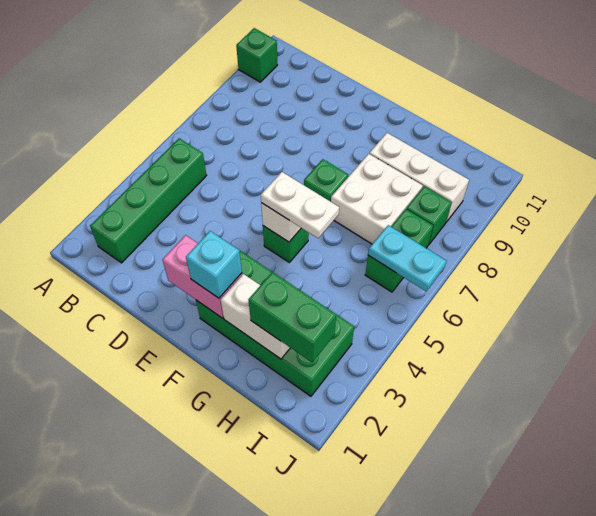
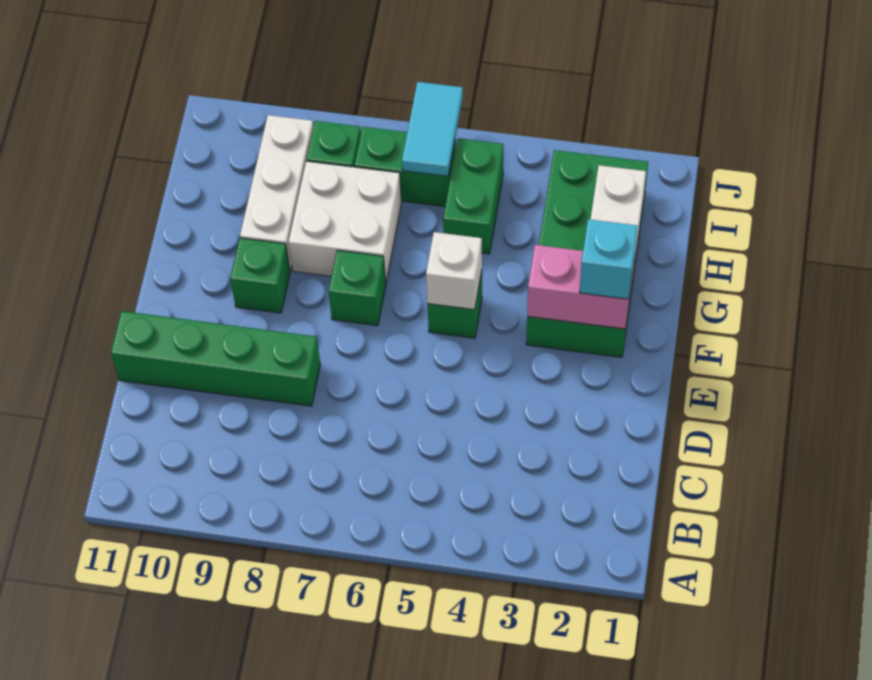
green 1x1 brick [236,28,277,82] -> green 1x1 brick moved to [230,238,290,313]
green 1x4 brick [90,138,207,263] -> green 1x4 brick moved to [111,311,320,406]
pink 1x2 brick [162,235,242,318] -> pink 1x2 brick turned to [527,245,634,329]
white 1x2 plate [261,172,339,238] -> none
green 1x2 brick [248,272,336,362] -> green 1x2 brick moved to [443,138,503,254]
cyan 1x2 plate [368,225,446,291] -> cyan 1x2 tile [402,82,463,176]

